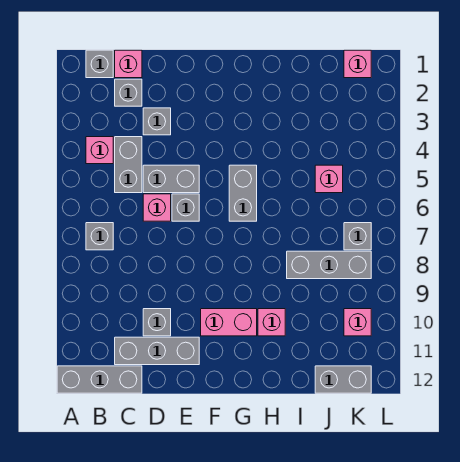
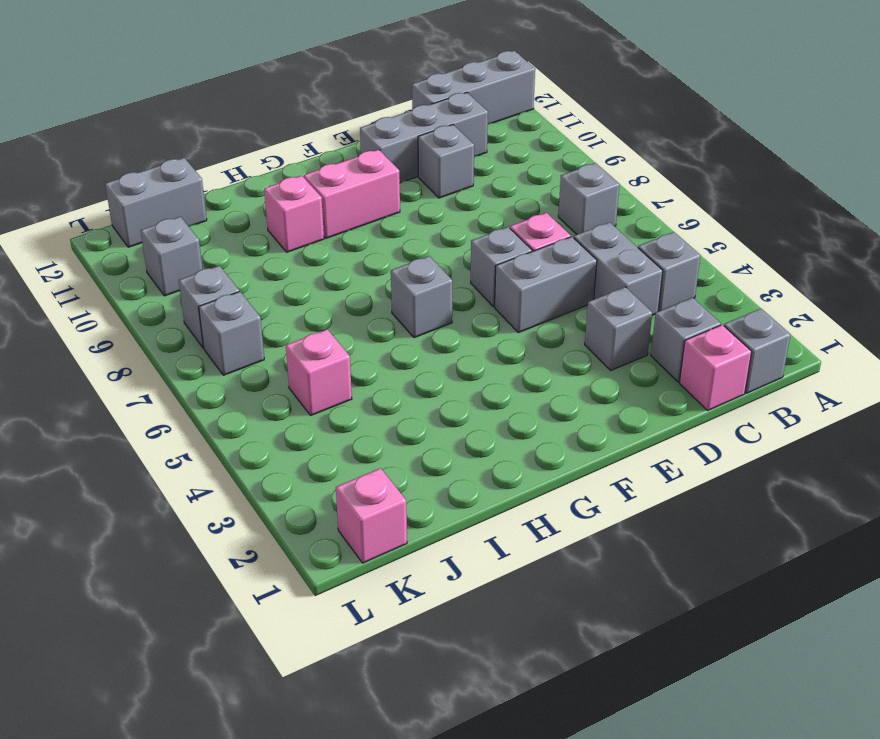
pink 1x1 brick [86,137,113,164] -> grey 1x1 brick [638,232,700,311]
grey 1x2 brick [229,165,257,221] -> grey 1x1 brick [391,256,452,338]
grey 1x3 brick [287,251,371,279] -> grey 1x1 brick [179,266,239,348]
pink 1x1 brick [344,309,371,336] -> grey 1x1 brick [141,217,202,296]

